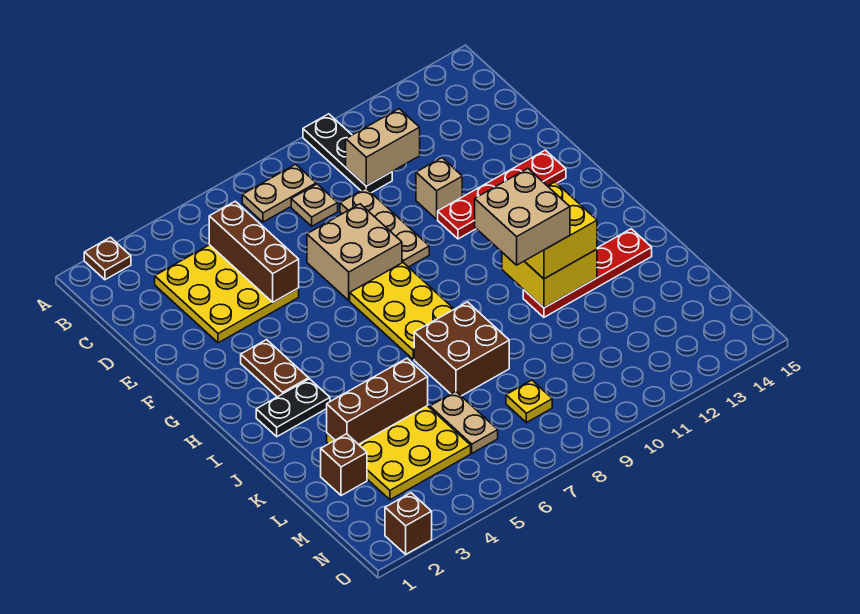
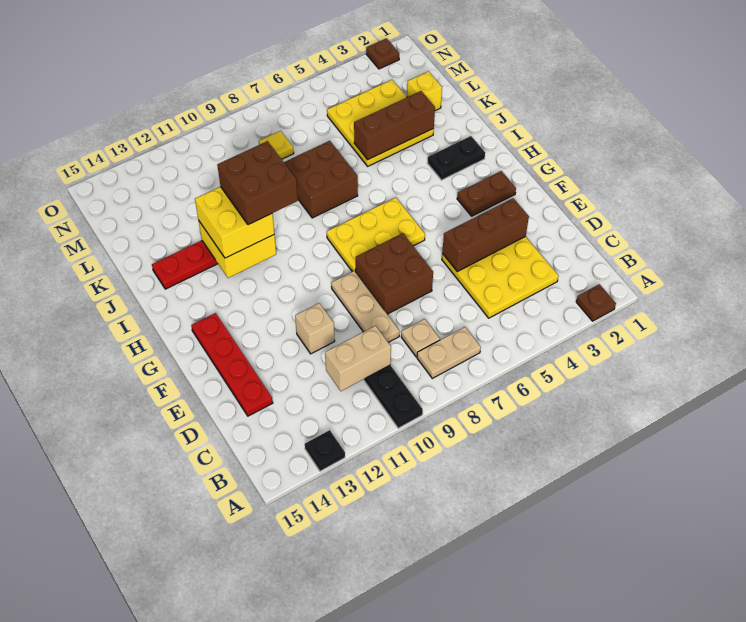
none -> black 1x1 plate [305,430,345,471]
brown 1x3 brick [209,201,299,302] -> brown 1x3 brick turned to [442,198,529,272]
tan 2x2 brick [307,204,402,301] -> brown 2x2 brick [356,233,433,314]
red 1x4 plate [438,150,566,239] -> red 1x4 plate turned to [191,313,273,416]
brown 1x2 plate [241,340,309,397] -> brown 1x2 plate turned to [457,171,516,216]
yellow 2x3 plate [350,263,454,359] -> yellow 2x3 plate turned to [327,198,425,272]
tan 2x2 brick [475,169,570,265] -> brown 2x2 brick [217,141,298,225]
brown 1x1 brick [321,434,367,496] -> yellow 1x1 brick [407,71,442,111]
tan 1x2 plate [430,392,498,453] -> none
brown 1x1 brick [385,493,432,554] -> brown 1x1 plate [366,38,399,69]

